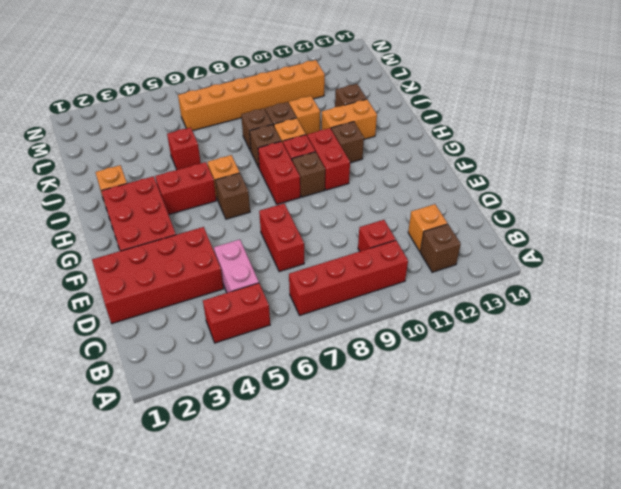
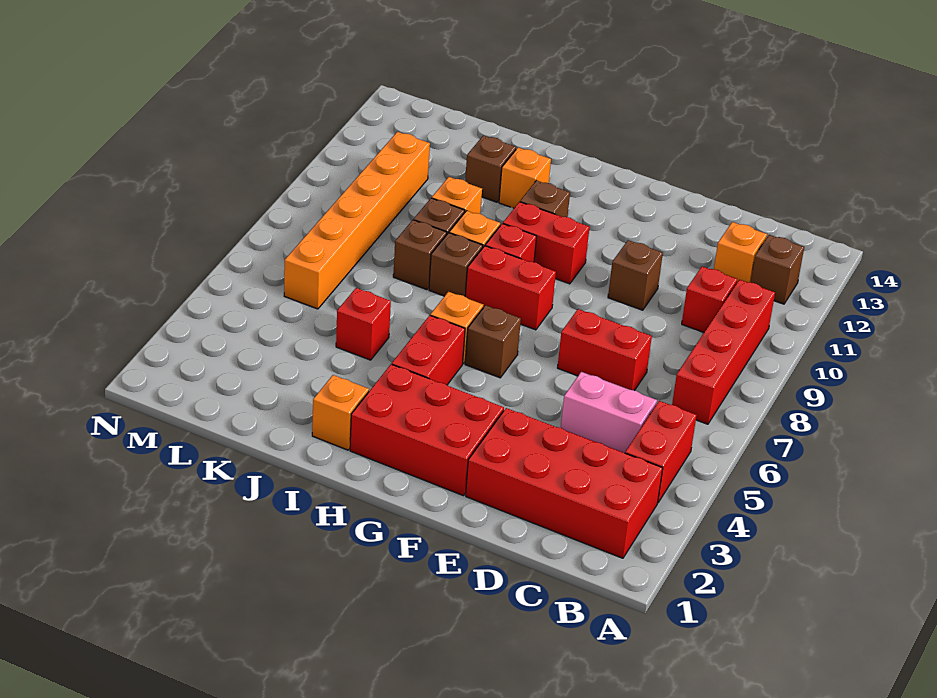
red 2x4 brick [92,227,224,324] -> red 2x4 brick turned to [466,408,663,558]
brown 1x1 brick [292,152,325,197] -> brown 1x1 brick moved to [608,240,663,310]
orange 1x2 brick [322,99,377,139] -> orange 1x1 brick [499,148,551,208]

